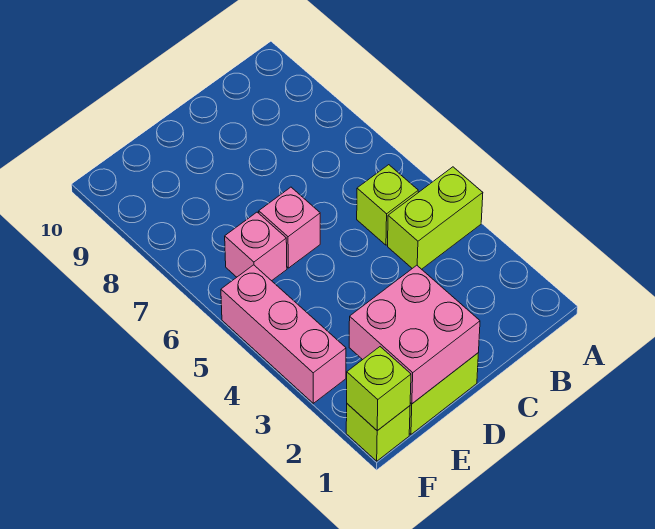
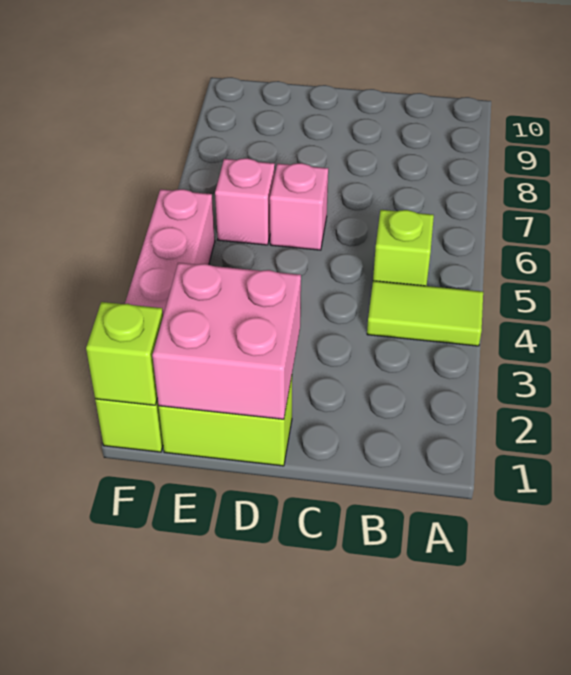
lime 1x2 brick [388,167,483,269] -> lime 1x2 tile [367,281,483,346]

